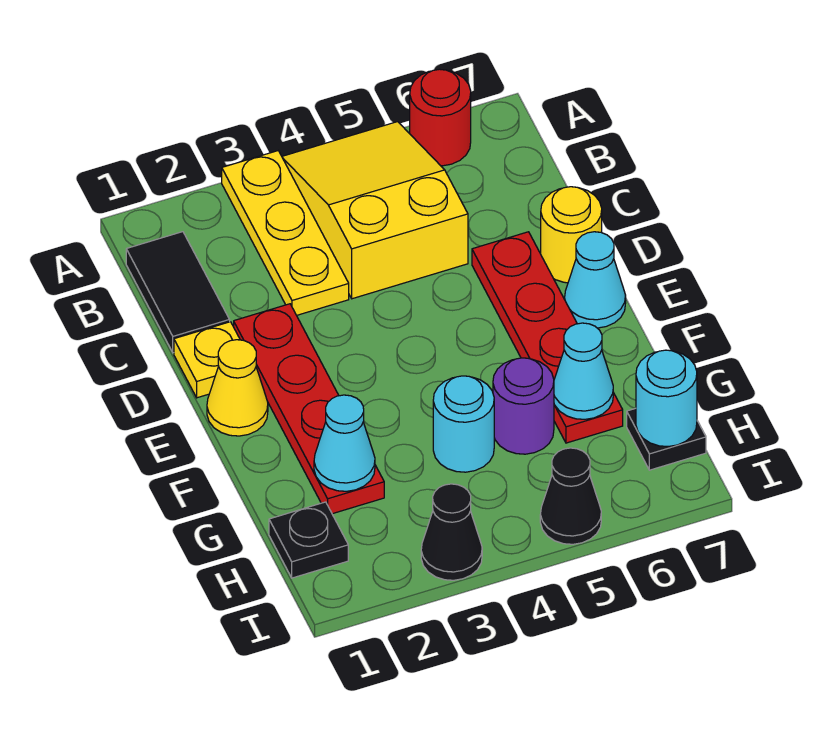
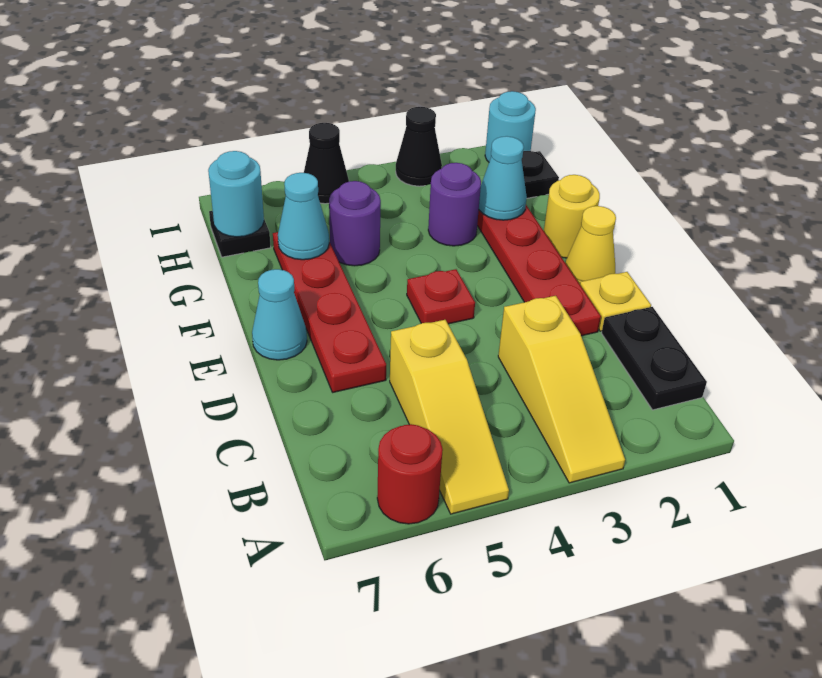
yellow 1x3 plate [222,151,349,315] -> yellow 1x3 slope [498,296,625,483]
yellow 2x3 slope [282,122,468,299] -> yellow 1x3 slope [390,320,509,514]
black 1x2 tile [126,232,230,353] -> black 1x2 plate [602,307,707,410]
yellow 1x1 round brick [541,187,602,283] -> yellow 1x1 round brick moved to [544,175,600,258]
none -> red 1x1 plate [407,269,475,324]
none -> purple 1x1 round brick [428,163,481,246]
cyan 1x1 round brick [433,376,494,472] -> cyan 1x1 round brick moved to [485,91,536,162]

